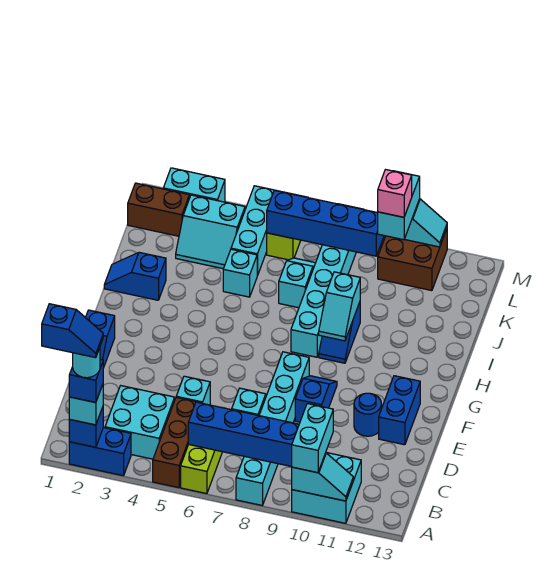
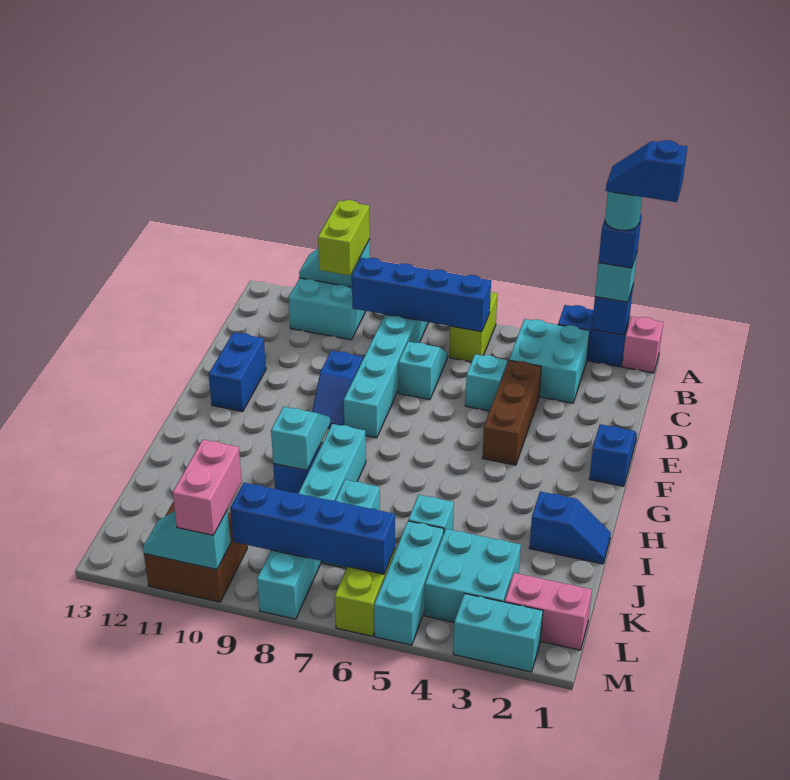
brown 1x3 brick [153,397,200,488] -> brown 1x3 brick moved to [482,361,541,465]
cyan 1x2 brick [292,404,333,473] -> lime 1x2 brick [318,200,370,275]
blue 1x1 round brick [354,393,381,436] -> none
cyan 2x2 slope [176,195,245,269] -> cyan 2x2 brick [425,529,521,622]
brown 1x2 brick [128,183,189,236] -> pink 1x2 brick [505,573,592,650]
cyan 1x2 brick [378,171,420,240] -> pink 1x2 brick [173,440,242,535]
pink 1x1 brick [378,170,412,217] -> pink 1x1 brick moved to [622,317,663,373]

